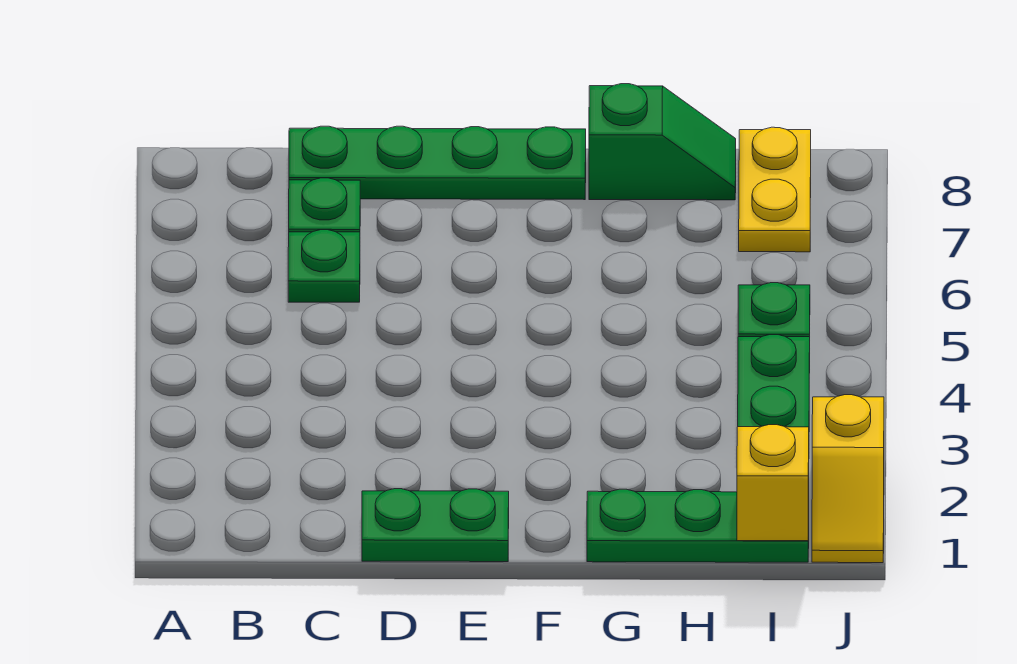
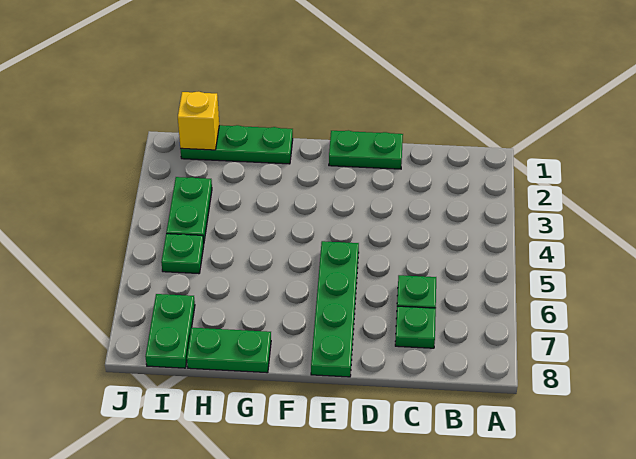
green 1x4 plate [289,126,586,200] -> green 1x4 plate turned to [311,241,359,377]
green 1x2 slope [589,84,736,200] -> green 1x2 plate [187,328,271,373]
yellow 1x2 plate [739,127,811,252] -> green 1x2 plate [145,294,195,368]
yellow 1x2 slope [812,395,884,563] -> none

